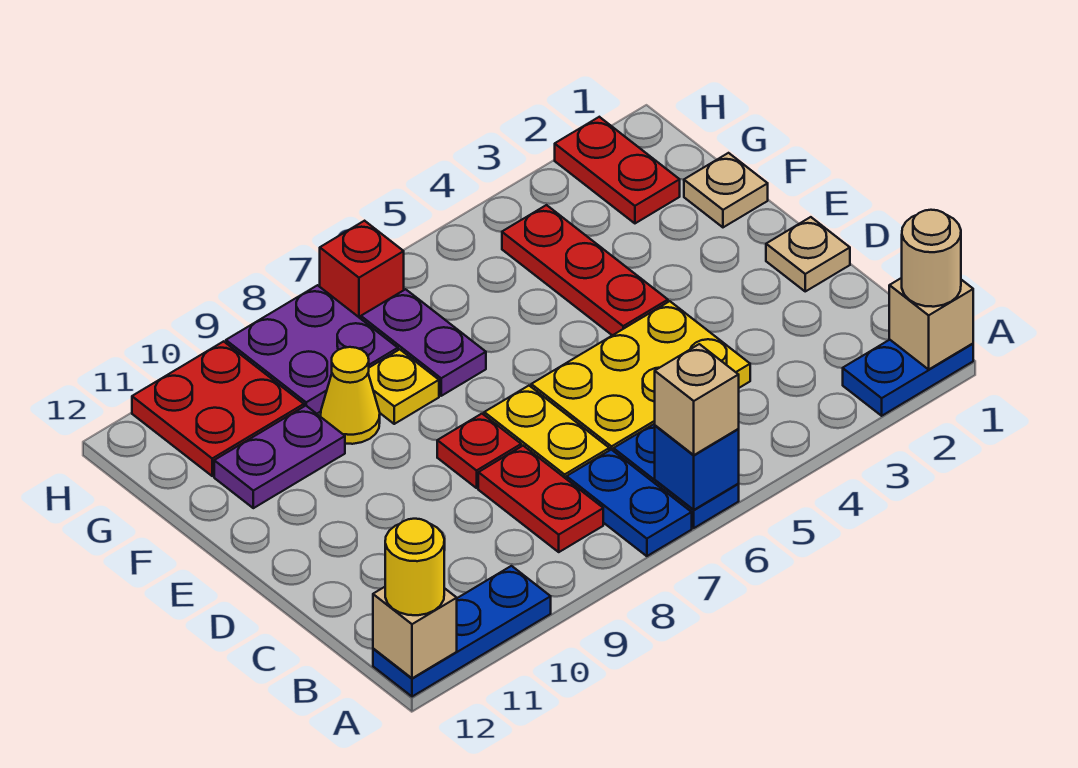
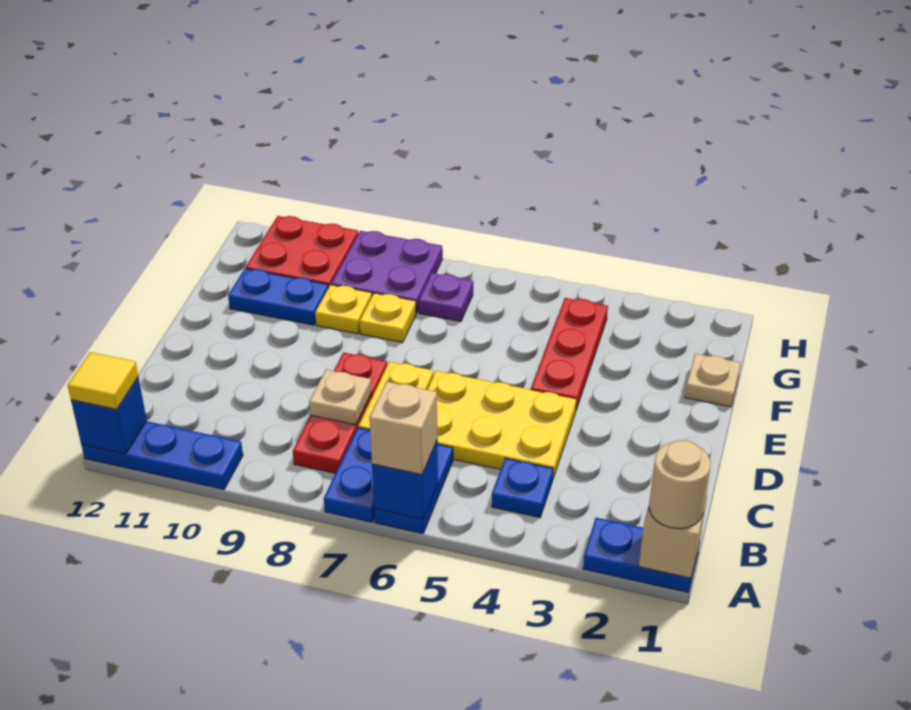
tan 1x1 brick [373,587,457,678] -> blue 1x1 brick [71,377,147,454]
yellow 1x1 round brick [385,519,444,615] -> yellow 1x1 tile [68,352,138,409]
none -> blue 1x1 plate [492,458,553,518]
tan 1x1 plate [766,217,850,291] -> tan 1x1 plate moved to [309,370,371,425]
purple 1x2 plate [361,289,486,396] -> purple 1x1 plate [419,273,473,322]
yellow 1x1 cone [320,347,380,444] -> yellow 1x1 plate [315,285,372,334]
purple 1x2 plate [214,406,345,508] -> blue 1x2 plate [228,269,328,325]
red 1x2 plate [555,117,680,223] -> none
red 1x1 brick [320,221,404,319] -> none

